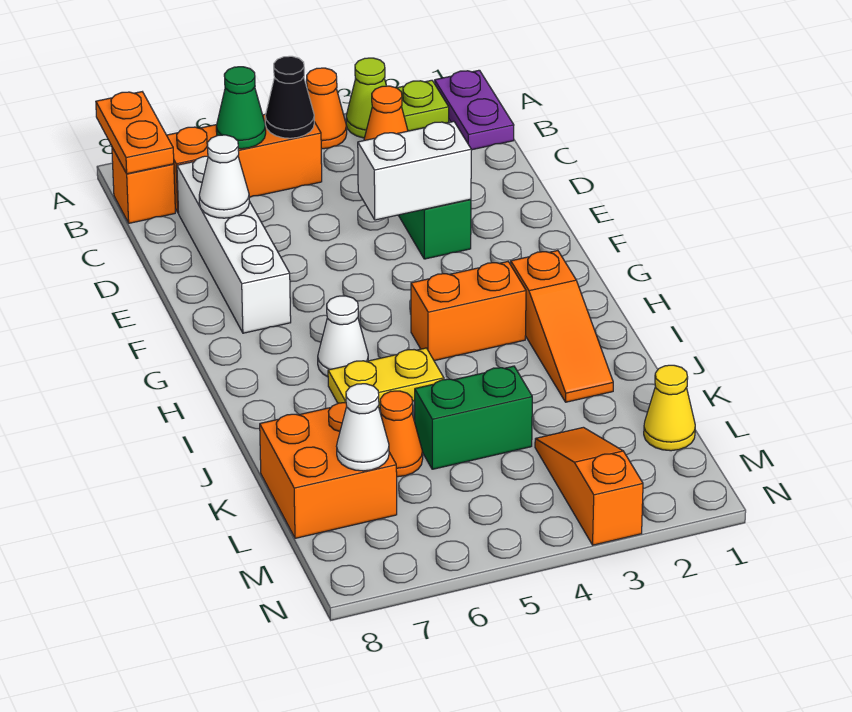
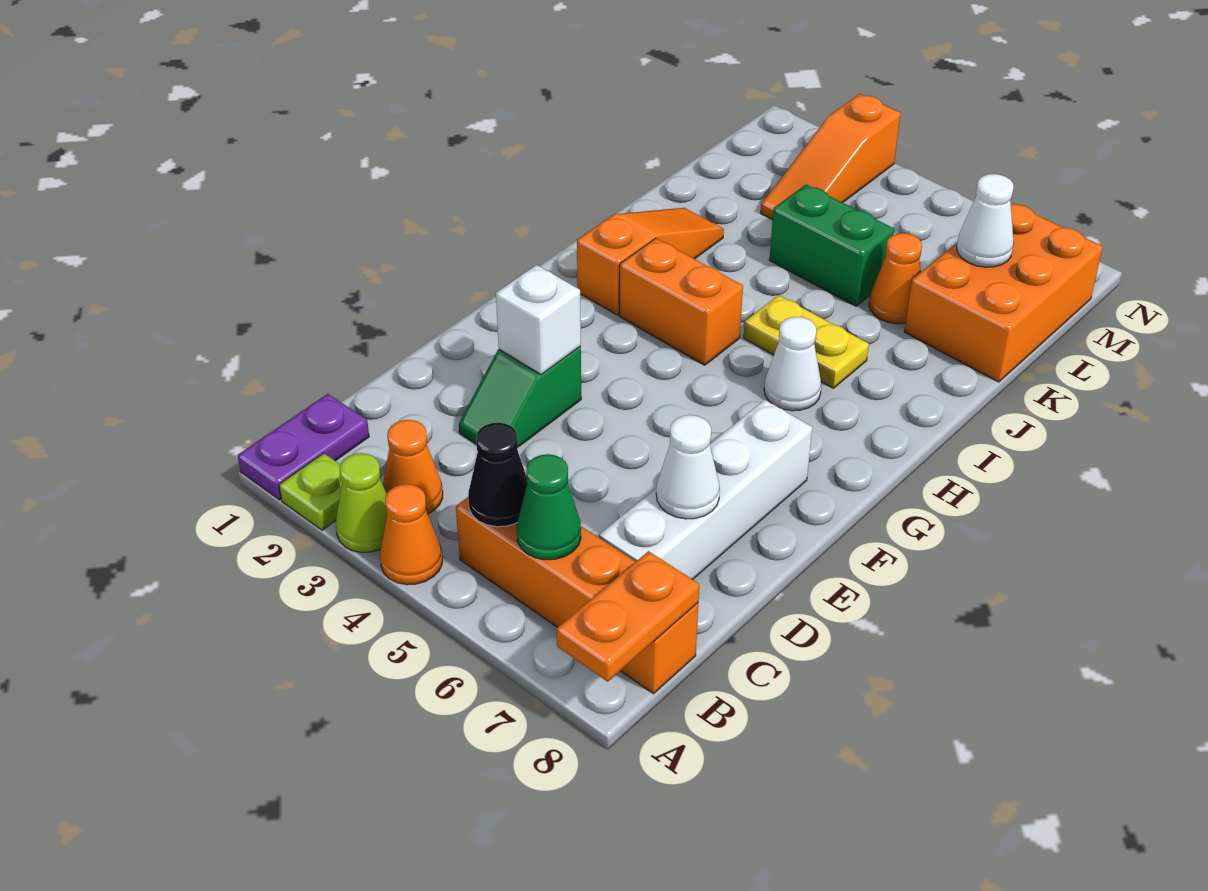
white 1x2 brick [358,121,471,220] -> white 1x1 brick [496,265,581,375]
orange 2x2 brick [260,403,397,538] -> orange 2x3 brick [905,203,1103,382]
yellow 1x1 cone [644,365,695,451] -> none

